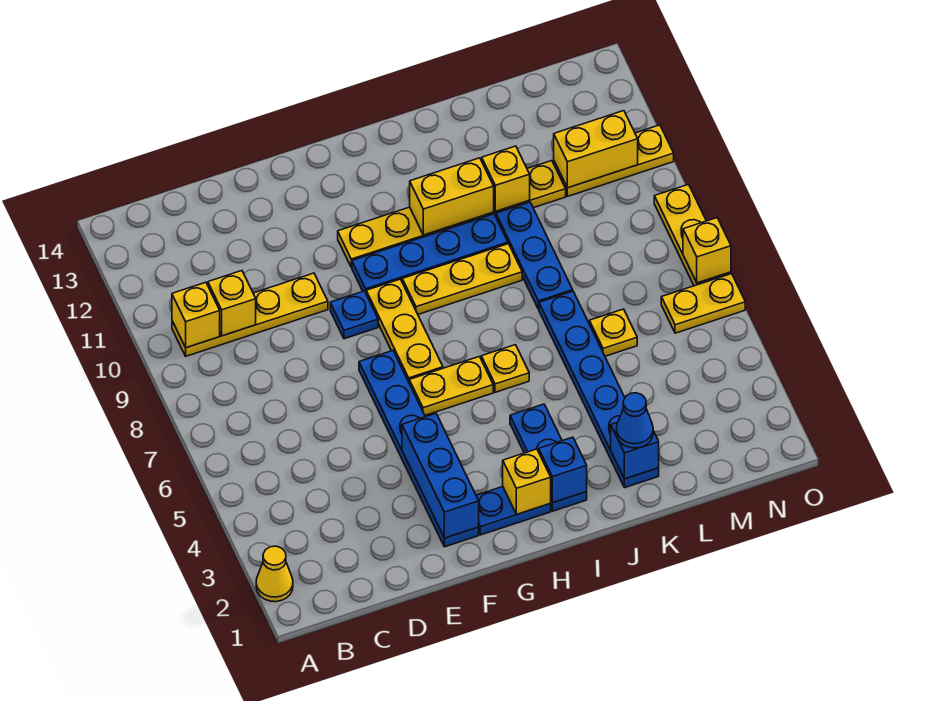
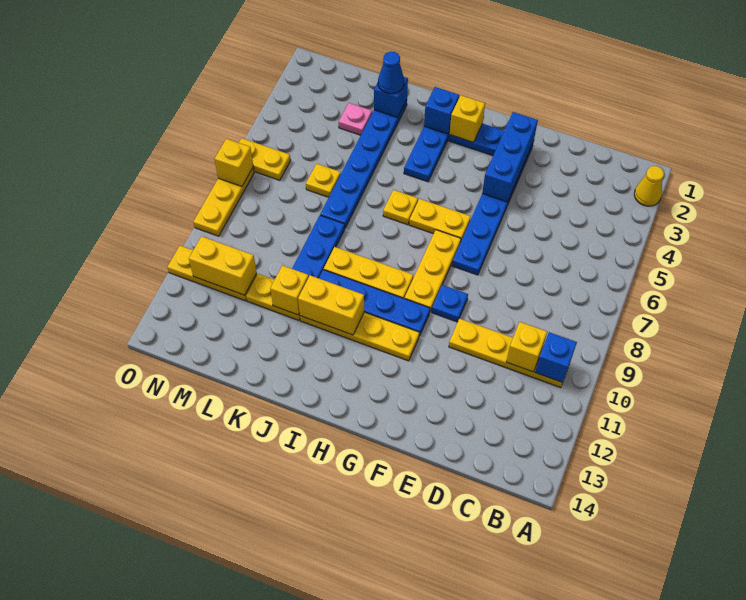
yellow 1x1 brick [172,282,220,348] -> blue 1x1 brick [535,332,577,383]
none -> pink 1x1 plate [339,103,372,135]

